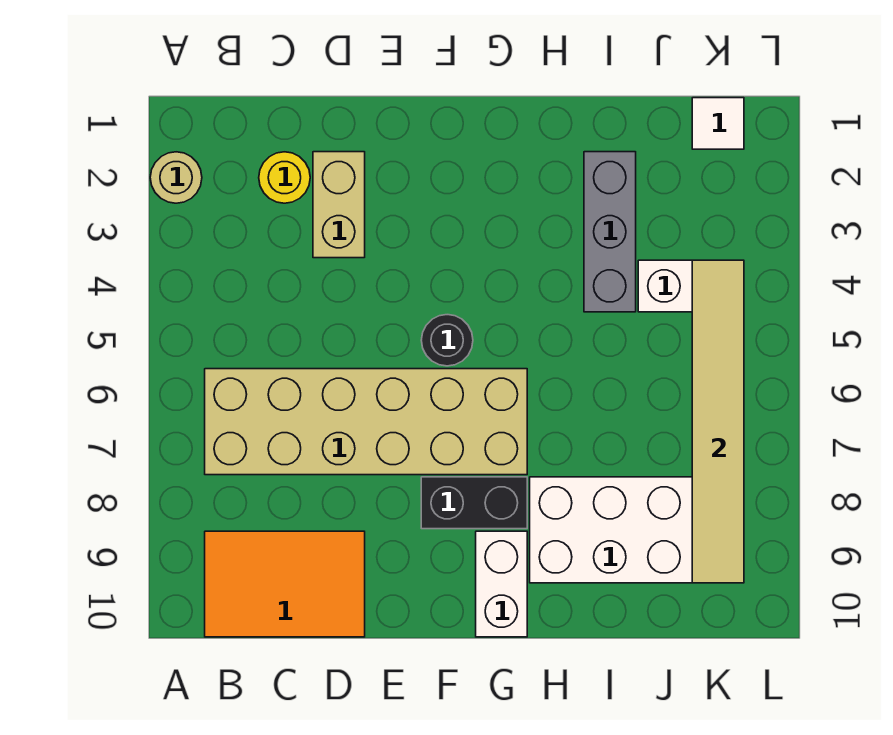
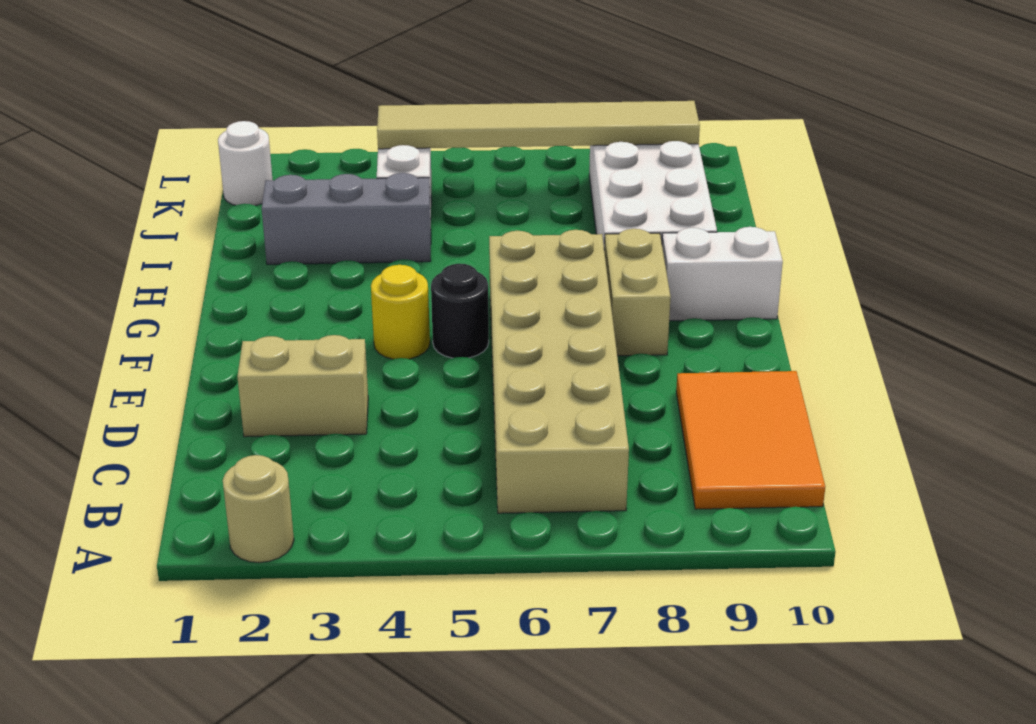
yellow 1x1 round brick [259,152,310,203] -> yellow 1x1 round brick moved to [371,265,430,359]
black 1x2 brick [421,477,527,529] -> tan 1x2 brick [604,229,671,356]
white 1x1 tile [692,98,744,149] -> white 1x1 round brick [218,121,272,206]

